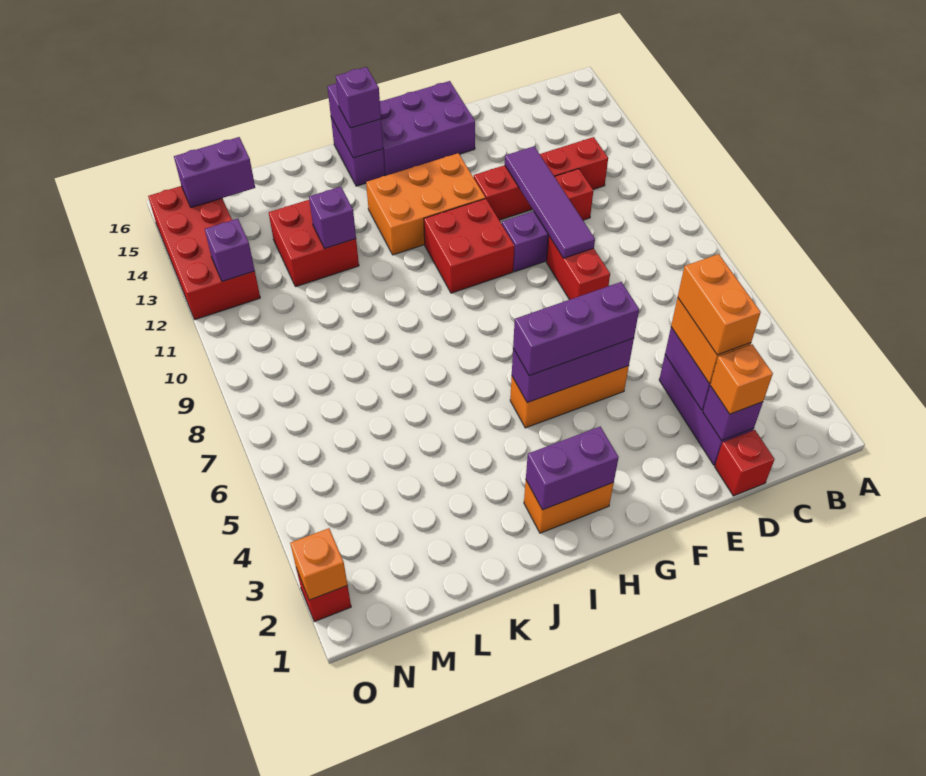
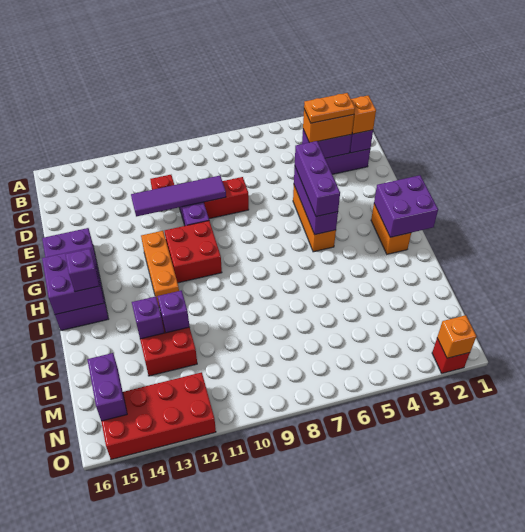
red 1x4 brick [474,137,608,220] -> none
red 1x1 brick [715,430,774,496] -> none
orange 1x2 brick [678,254,761,355] -> orange 1x2 plate [304,93,355,123]
orange 2x3 brick [366,153,485,255] -> orange 1x3 brick [141,231,179,305]
purple 1x2 brick [526,427,619,510] -> purple 2x2 brick [374,175,438,237]
purple 1x2 brick [327,84,383,158] -> purple 2x2 brick [42,247,104,315]
purple 1x1 brick [205,219,255,282] -> purple 1x1 brick moved to [132,296,164,339]

